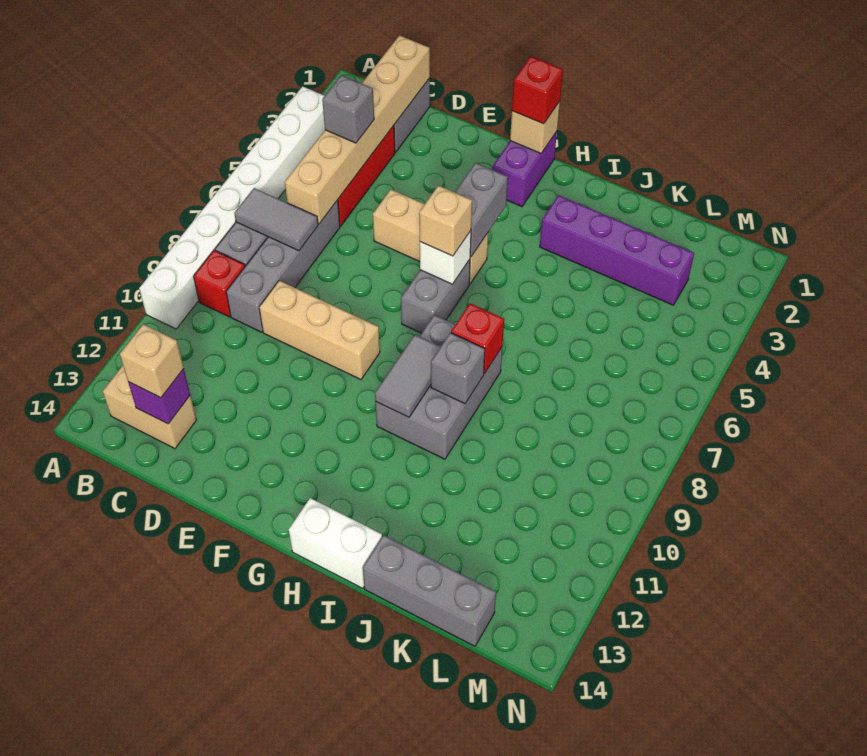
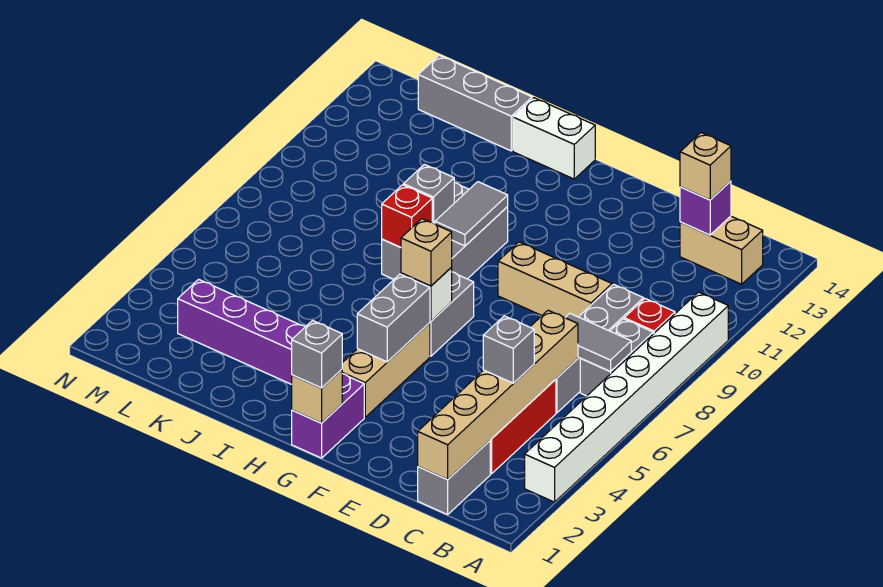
tan 1x3 brick [373,190,488,284] -> tan 1x3 brick turned to [342,323,430,417]
red 1x1 brick [512,56,563,124] -> grey 1x1 brick [292,321,342,388]

